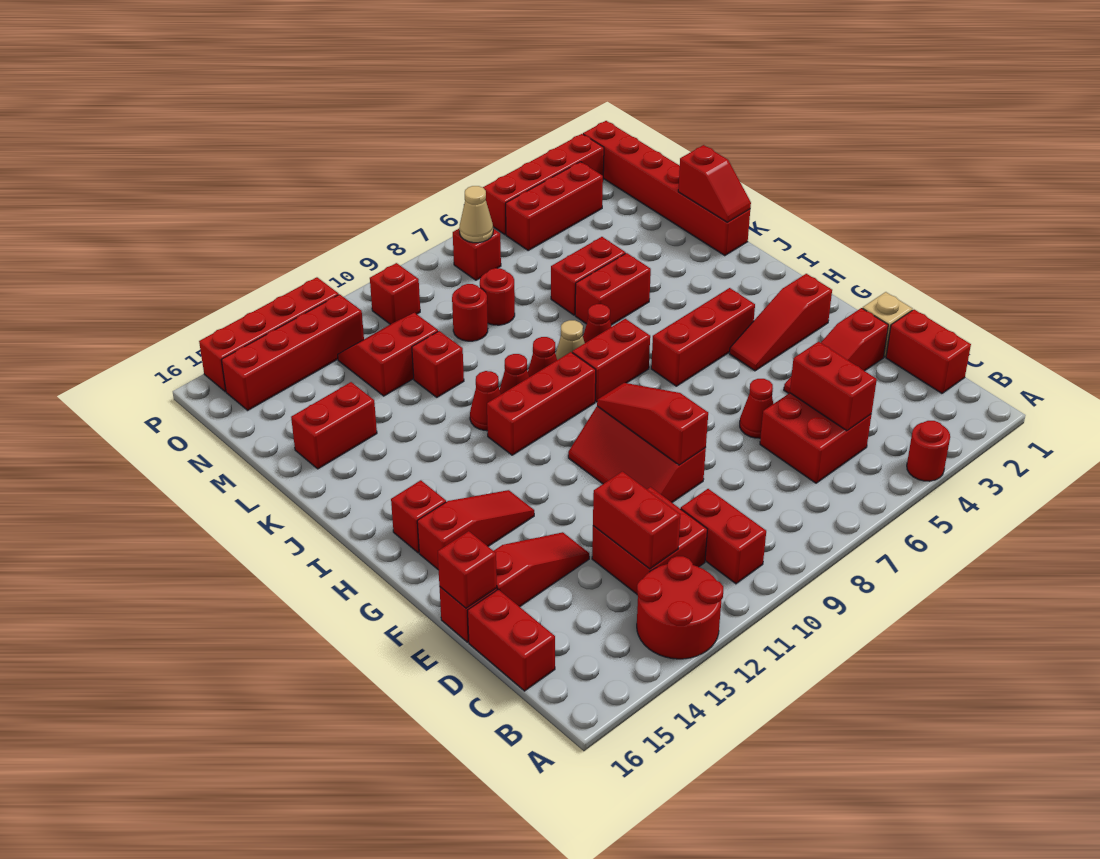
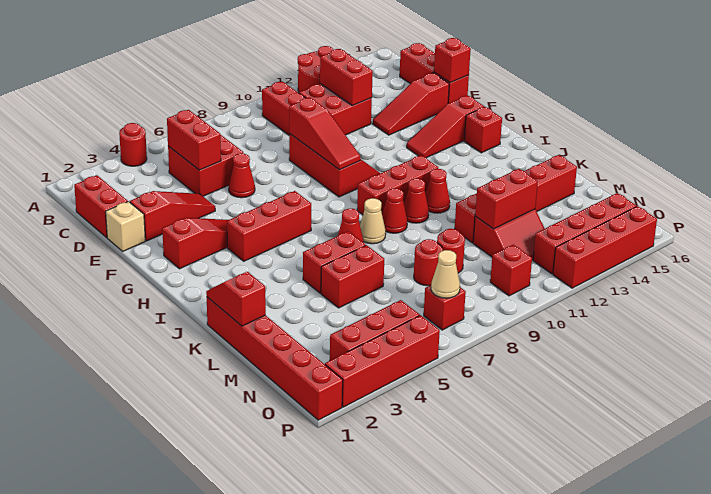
red 1x2 brick [572,319,650,402] -> red 1x2 brick moved to [475,169,538,229]

